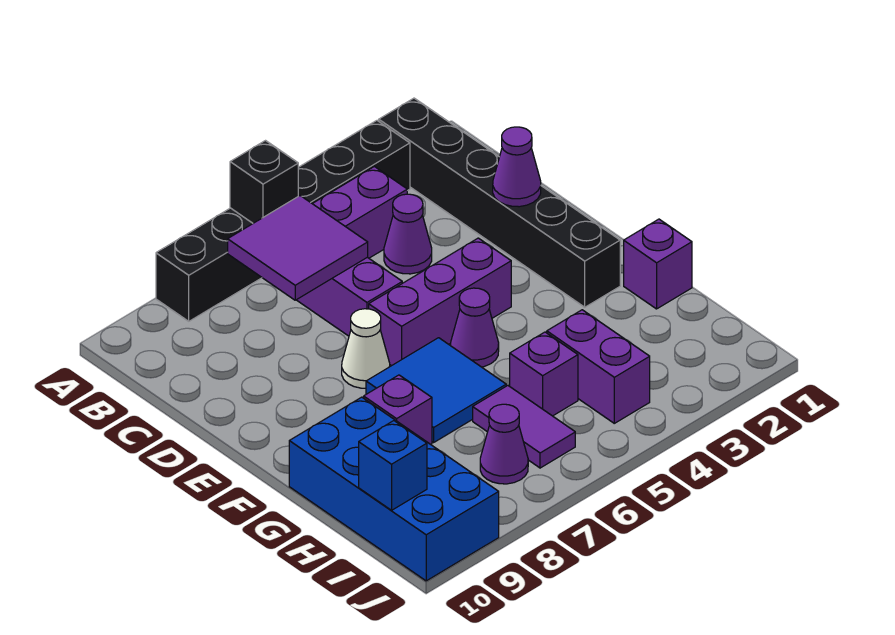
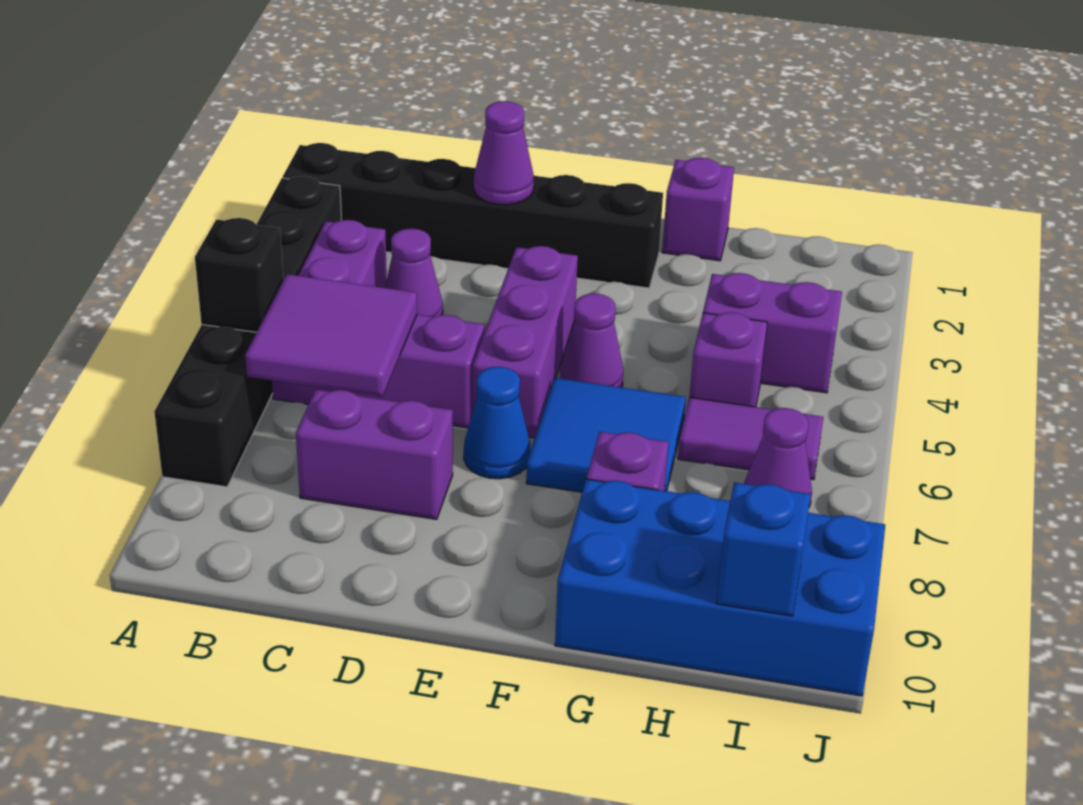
none -> purple 1x2 brick [296,390,453,519]
white 1x1 cone [342,309,390,388] -> blue 1x1 cone [464,367,531,479]

